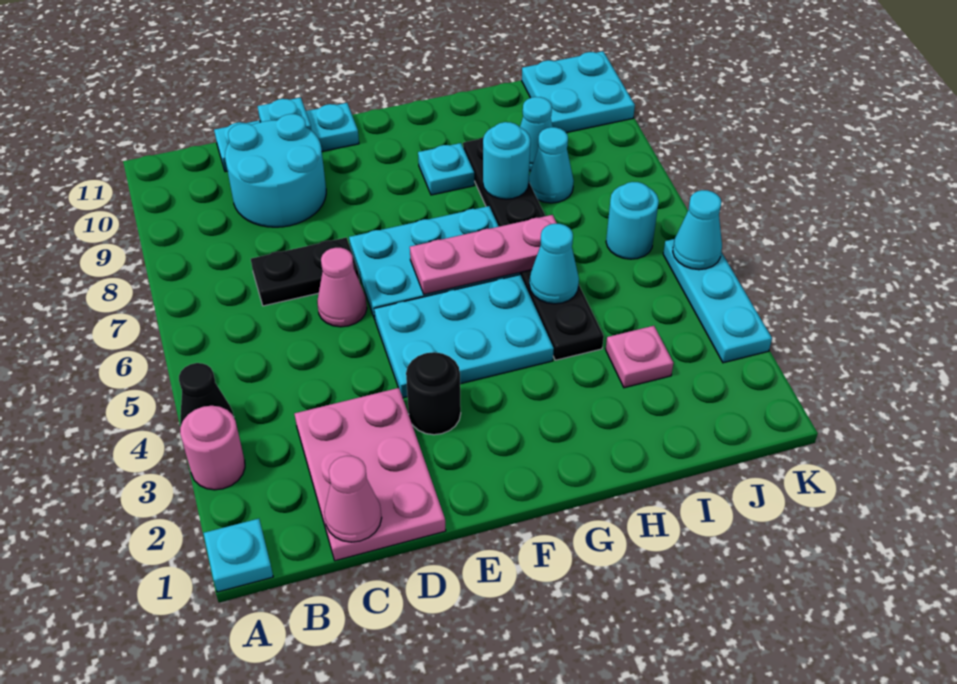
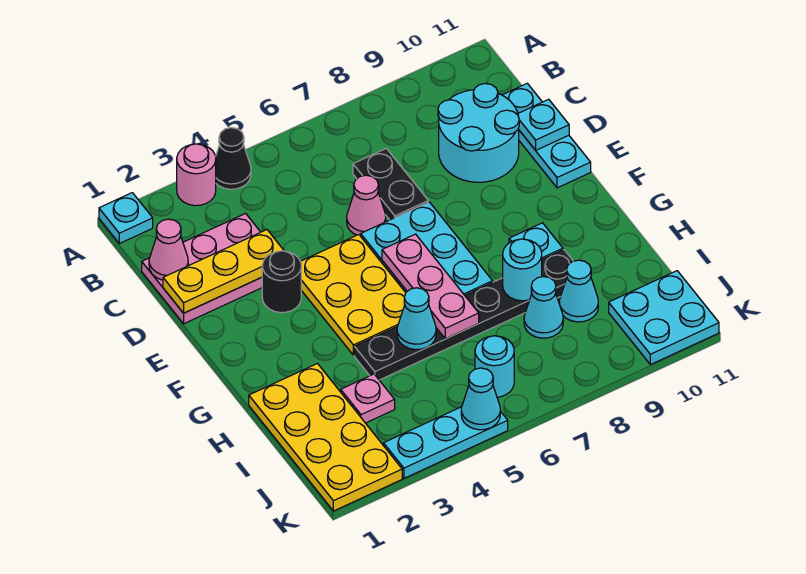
none -> yellow 1x3 plate [163,230,284,313]
cyan 2x3 plate [374,275,554,398] -> yellow 2x3 plate [301,235,406,355]
none -> yellow 2x4 plate [249,364,402,511]

